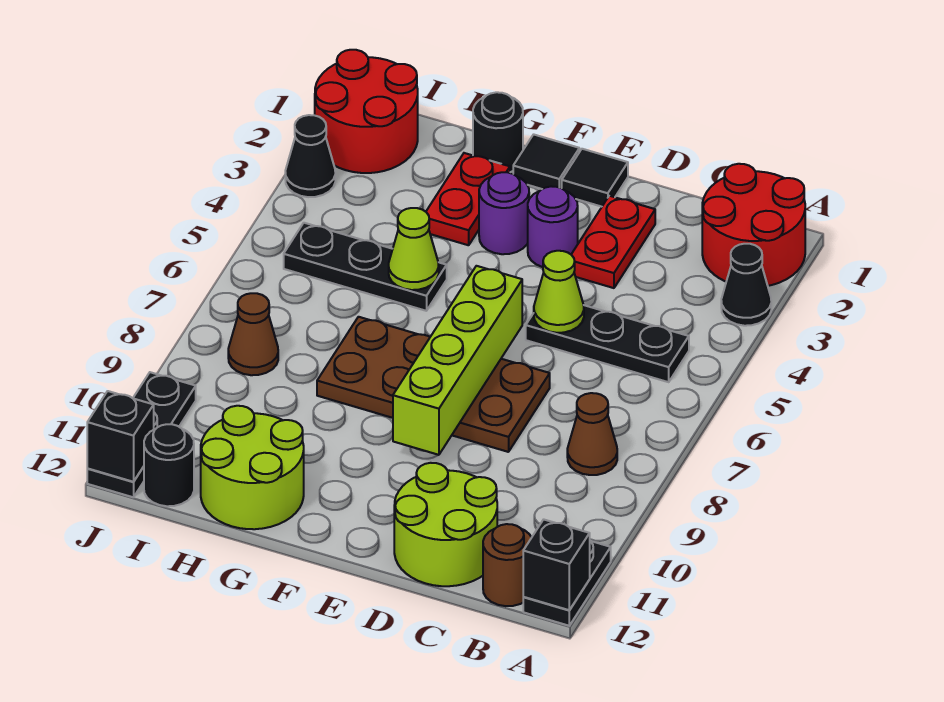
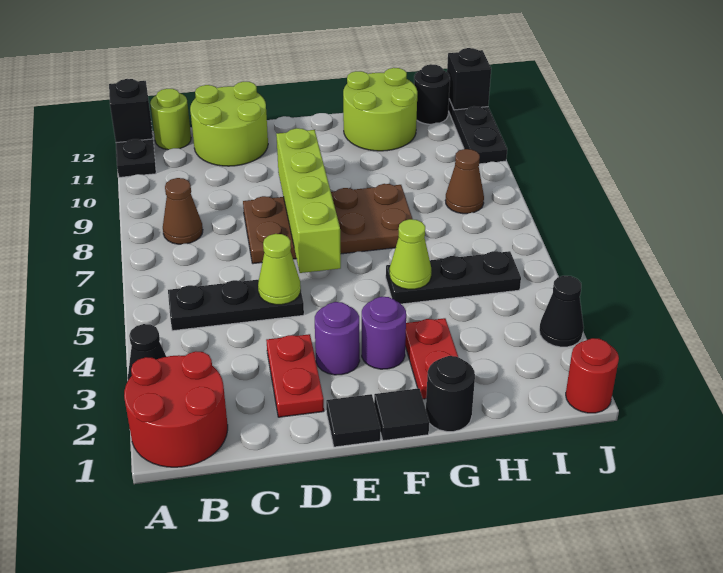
brown 1x1 round brick [483,524,532,606] -> lime 1x1 round brick [150,89,191,150]
red 2x2 round brick [315,50,418,173] -> red 1x1 round brick [566,338,619,413]

